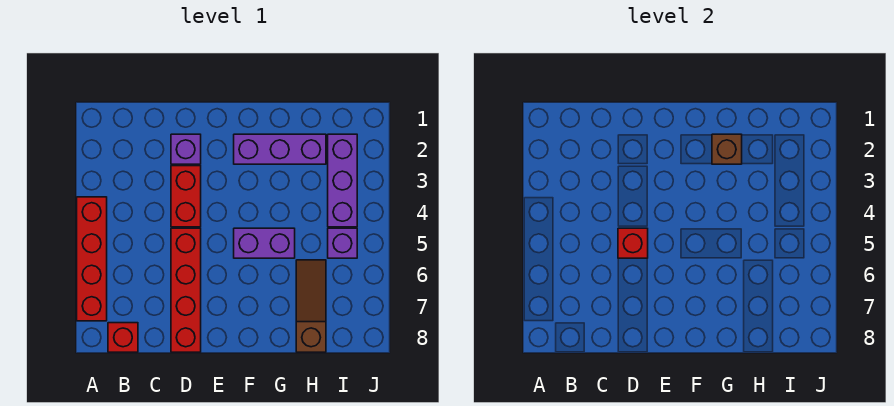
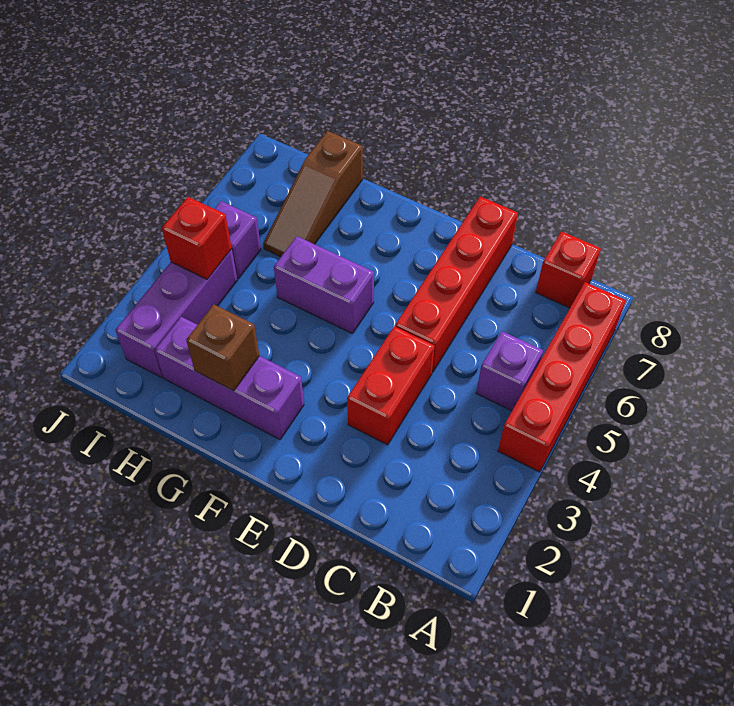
purple 1x1 brick [171,134,201,164] -> purple 1x1 brick moved to [476,331,543,411]
red 1x1 brick [618,228,648,258] -> red 1x1 brick moved to [162,197,232,279]

